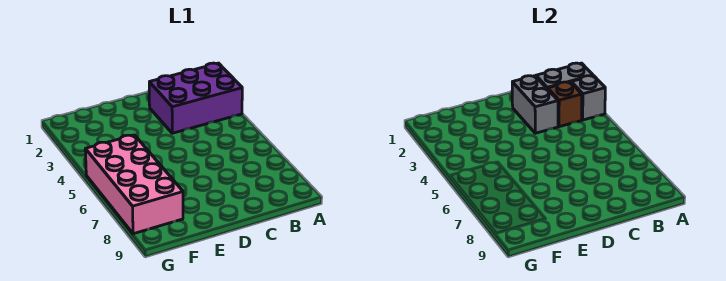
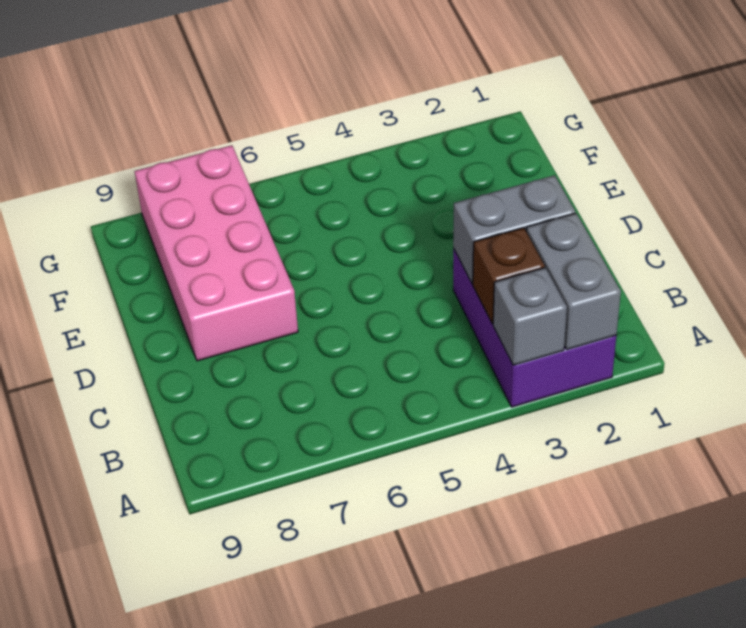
pink 2x4 brick [85,135,183,234] -> pink 2x4 brick turned to [134,145,298,361]

